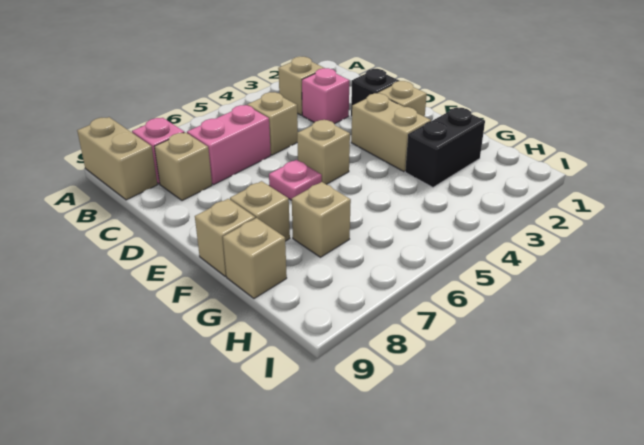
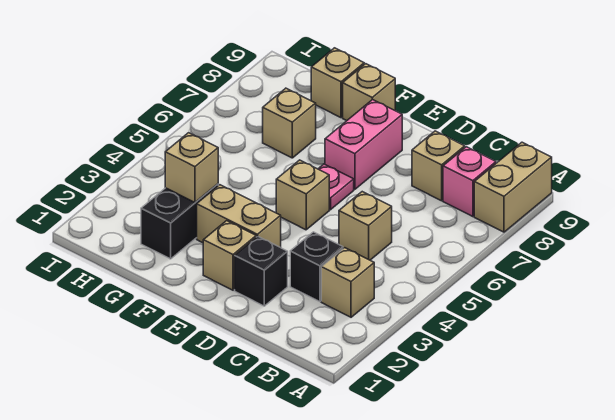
tan 1x2 brick [77,117,157,200] -> tan 1x2 brick turned to [474,142,552,232]
pink 1x1 brick [302,68,349,124] -> black 1x1 brick [290,232,343,302]
pink 1x2 brick [187,105,271,185] -> pink 1x2 brick moved to [325,100,402,189]
tan 1x1 brick [230,181,290,241] -> tan 1x1 brick moved to [165,133,218,202]

